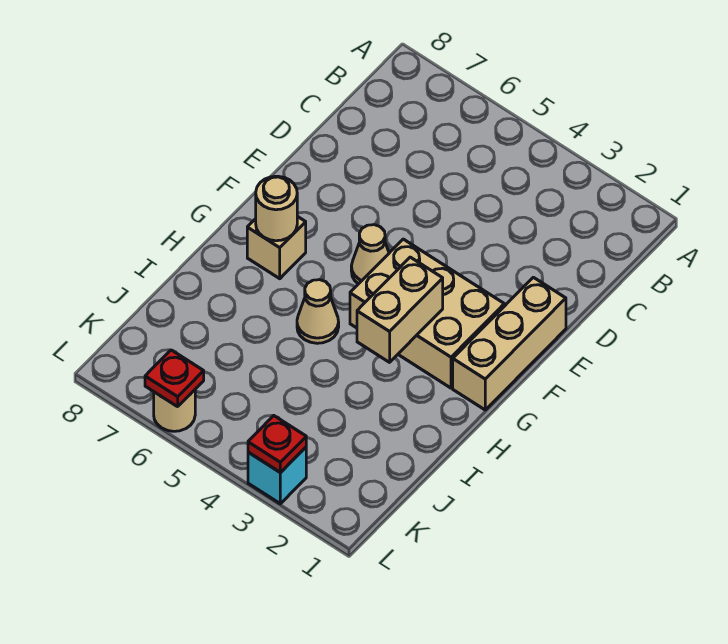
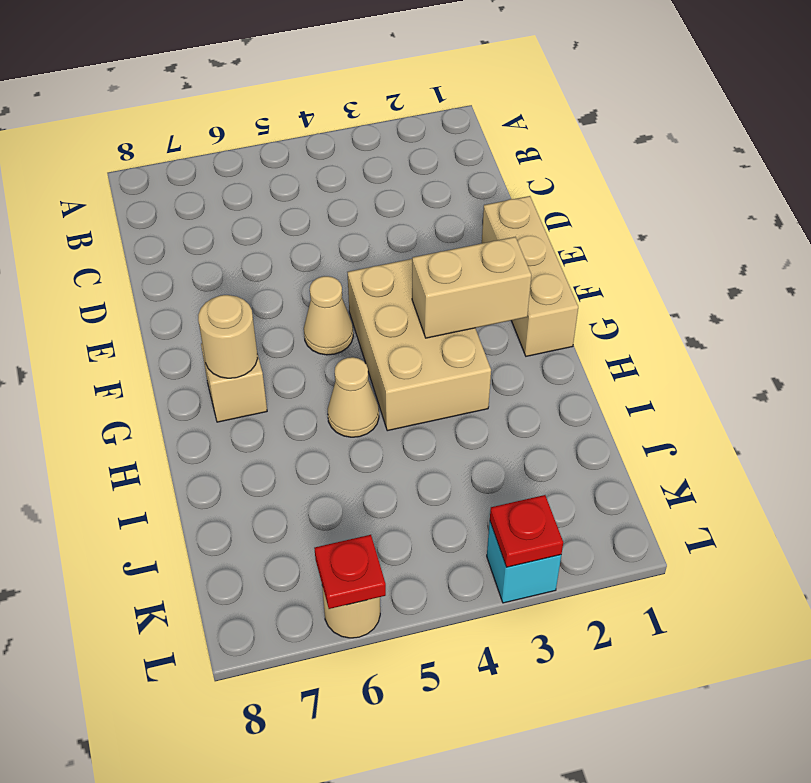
tan 2x3 brick [350,239,504,388] -> tan 2x3 brick turned to [347,259,491,431]
tan 1x2 brick [357,257,443,362] -> tan 1x2 brick turned to [412,237,531,338]

